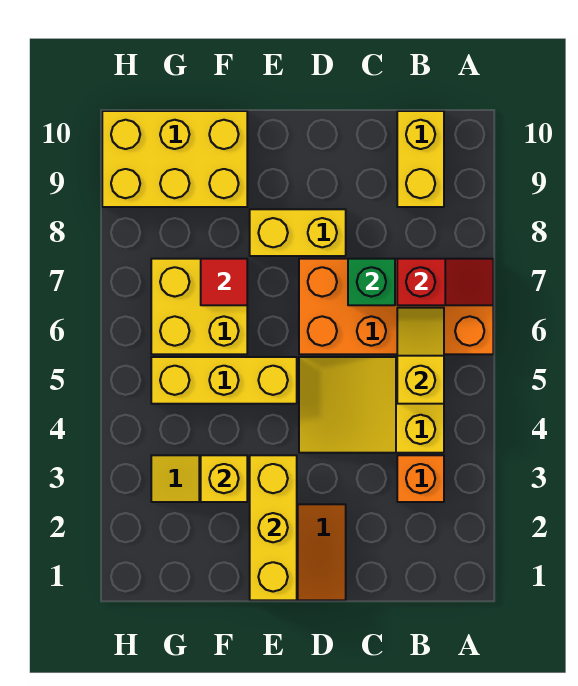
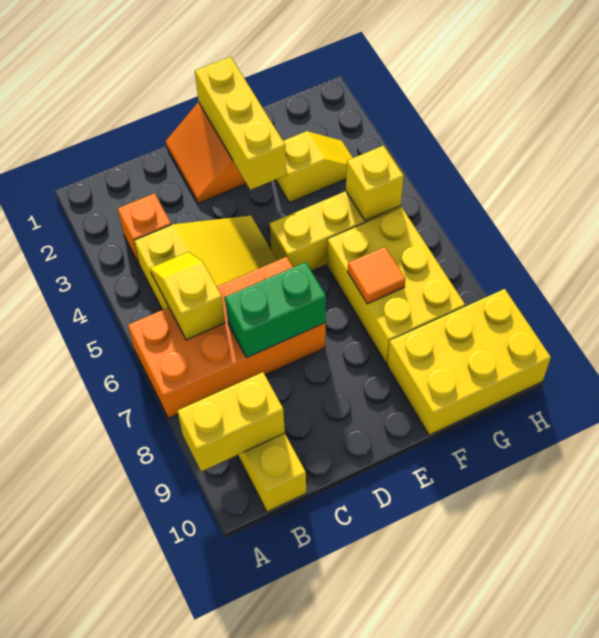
red 1x2 slope [397,259,493,305] -> none
yellow 1x2 slope [397,308,444,404] -> yellow 1x2 slope turned to [150,252,225,340]
green 1x1 brick [348,259,395,305] -> green 1x2 brick [225,262,326,358]
yellow 1x2 brick [250,209,346,256] -> yellow 1x2 brick moved to [178,372,285,471]
yellow 1x1 brick [201,455,247,502] -> yellow 1x1 brick moved to [346,146,404,221]
yellow 2x2 brick [151,259,247,354] -> yellow 2x3 brick [327,207,465,364]
red 1x1 tile [201,259,247,305] -> orange 1x1 tile [348,247,405,304]

